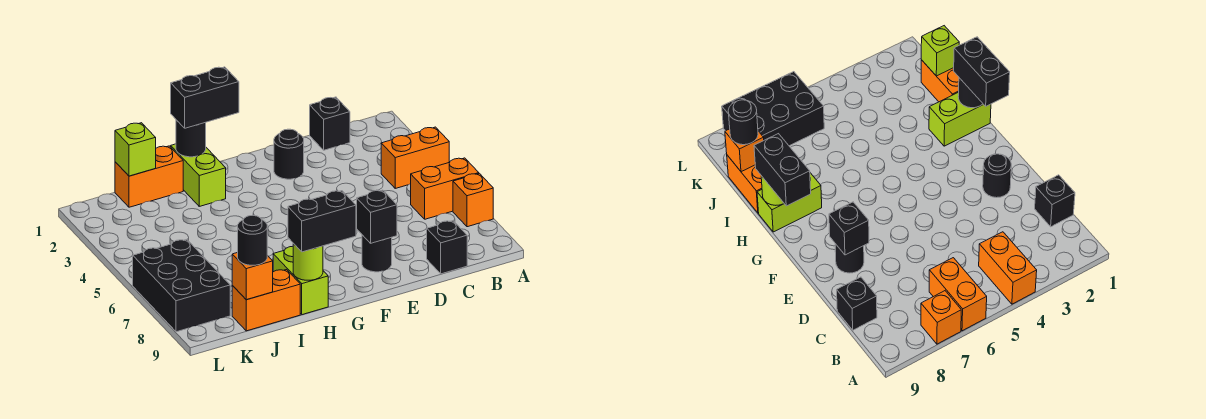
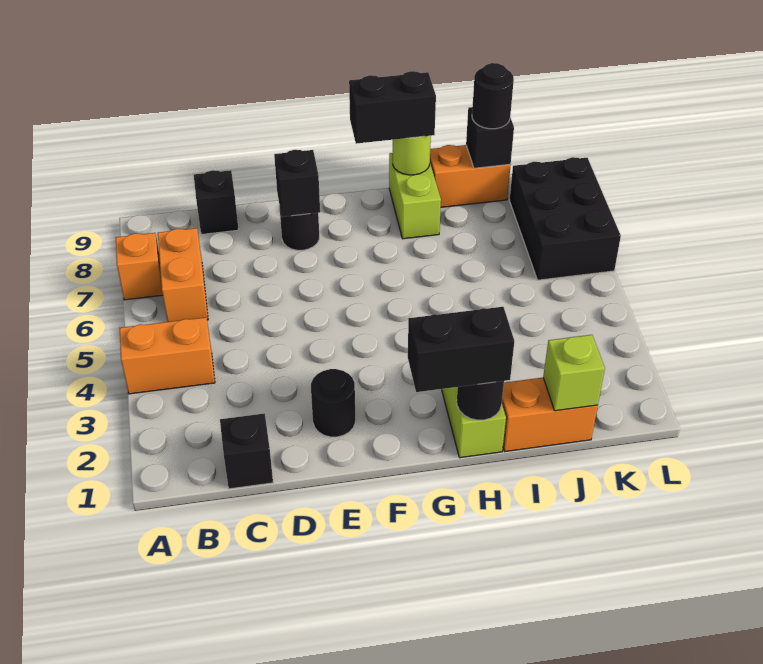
orange 1x2 brick [411,158,479,219] -> orange 1x2 brick turned to [158,228,208,322]
orange 1x1 brick [232,252,273,300] -> black 1x1 brick [466,107,514,168]

